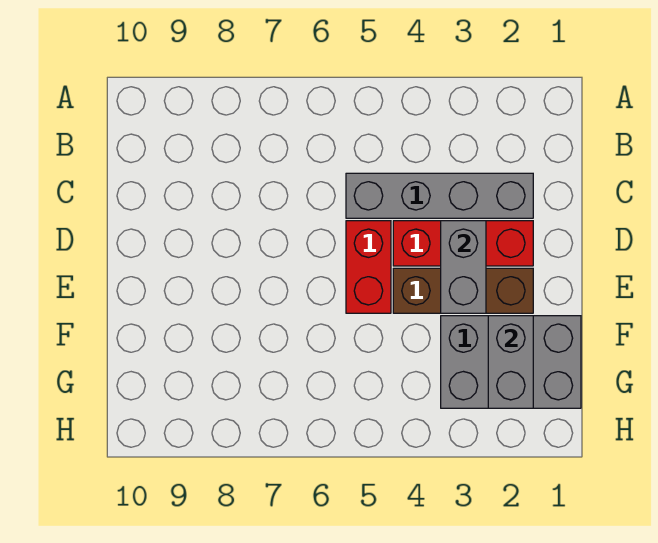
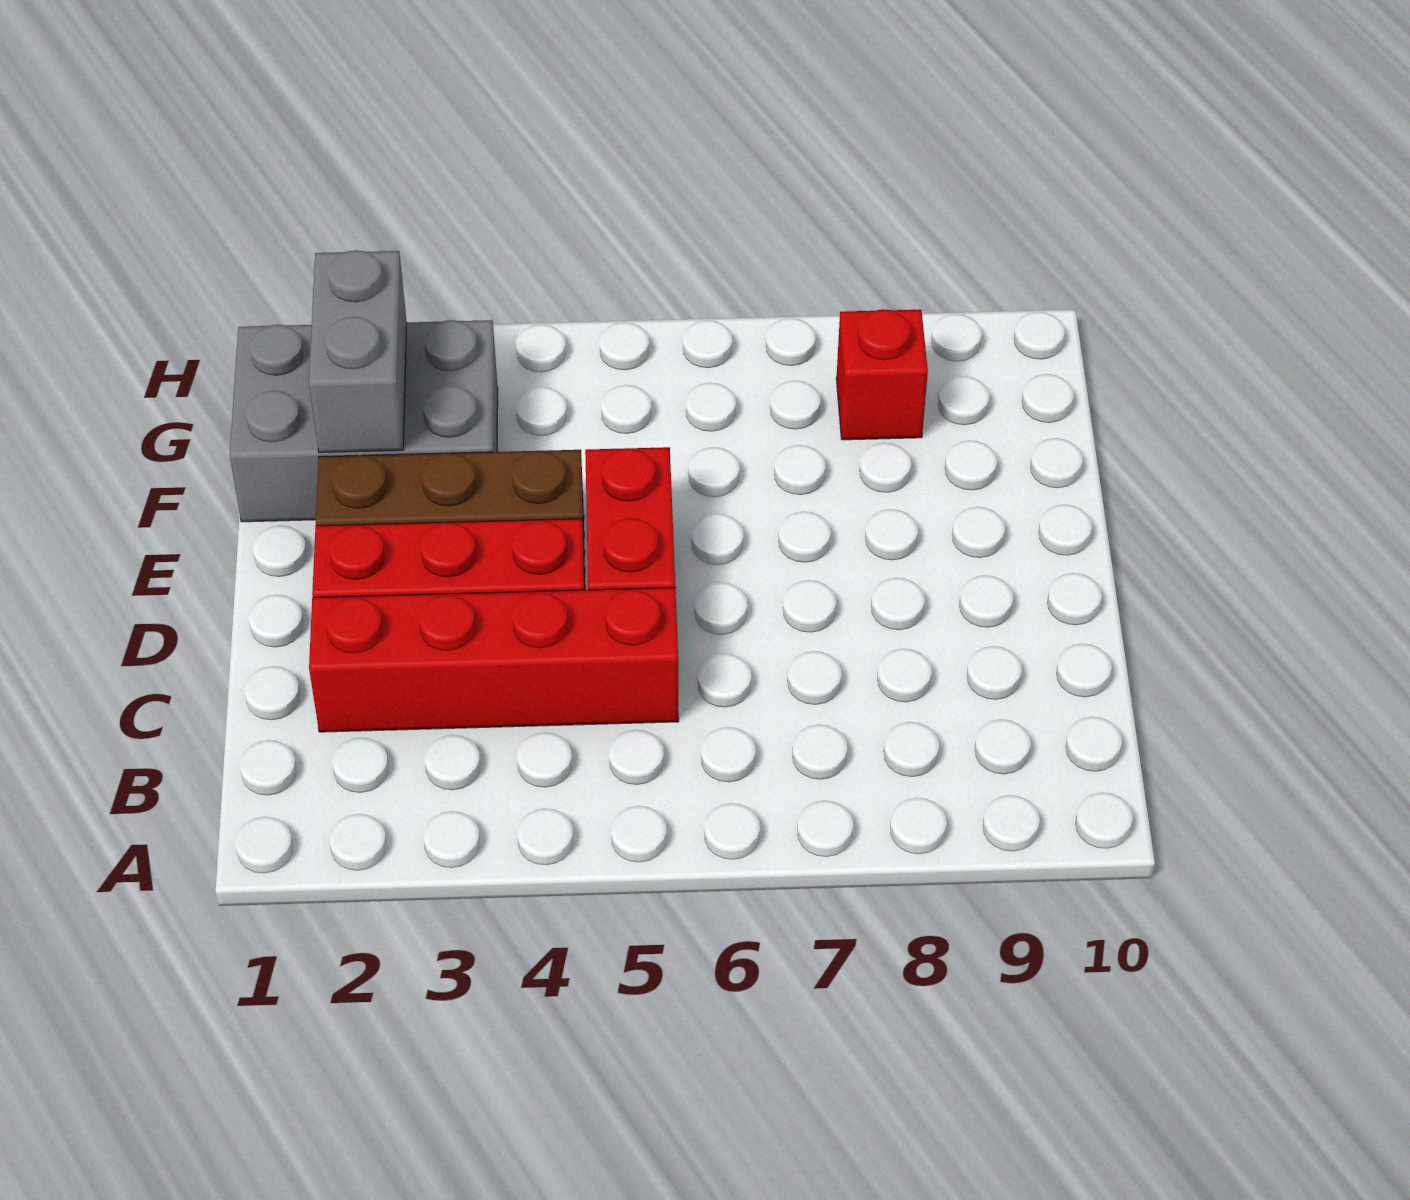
grey 1x4 brick [346,173,533,218] -> red 1x4 brick [309,588,679,732]
grey 1x2 brick [441,221,486,313] -> none
none -> red 1x1 brick [836,309,928,440]

